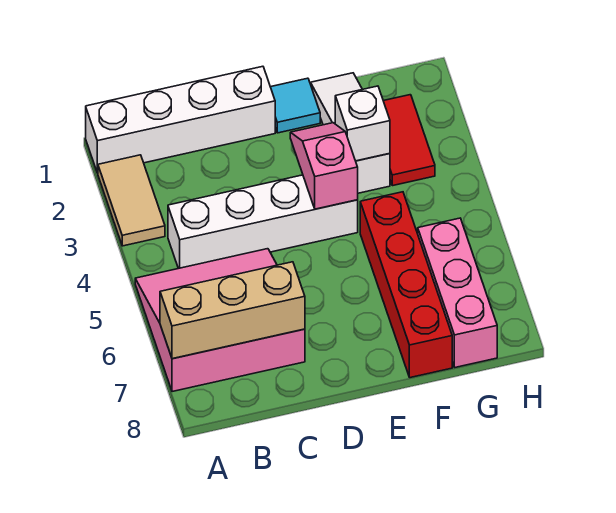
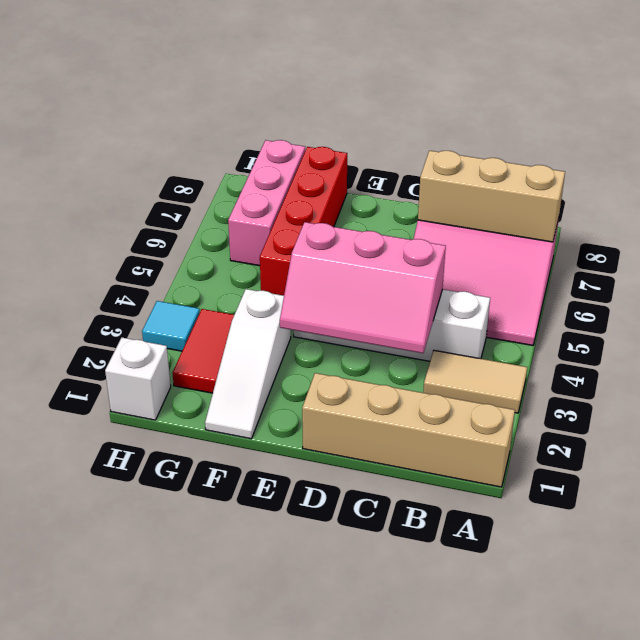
white 1x4 brick [86,66,275,173] -> tan 1x4 brick [302,373,515,487]
tan 1x2 tile [98,155,165,246] -> tan 1x2 tile turned to [423,350,527,413]
cyan 1x1 tile [271,78,320,133] -> cyan 1x1 tile moved to [142,301,200,351]
pink 1x2 slope [290,123,358,209] -> pink 2x3 slope [280,222,446,353]
white 1x1 brick [335,86,390,161] -> white 1x1 brick moved to [105,338,171,420]

